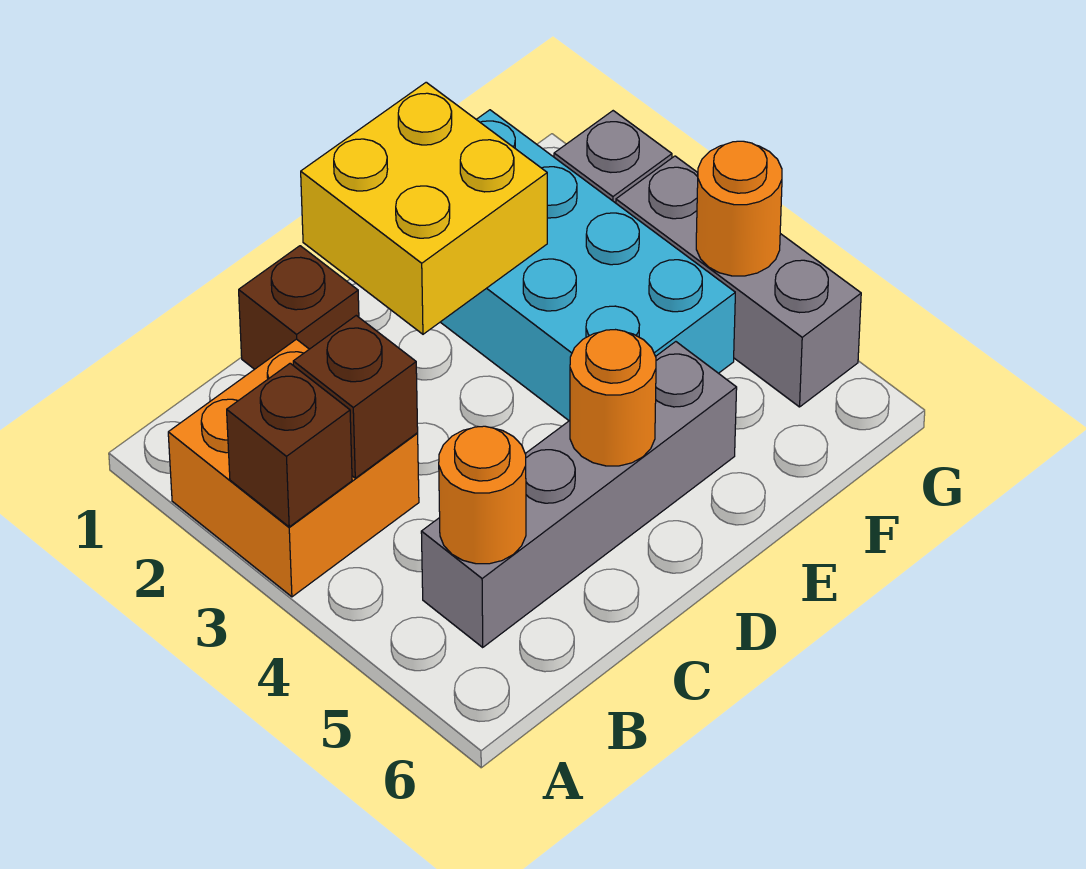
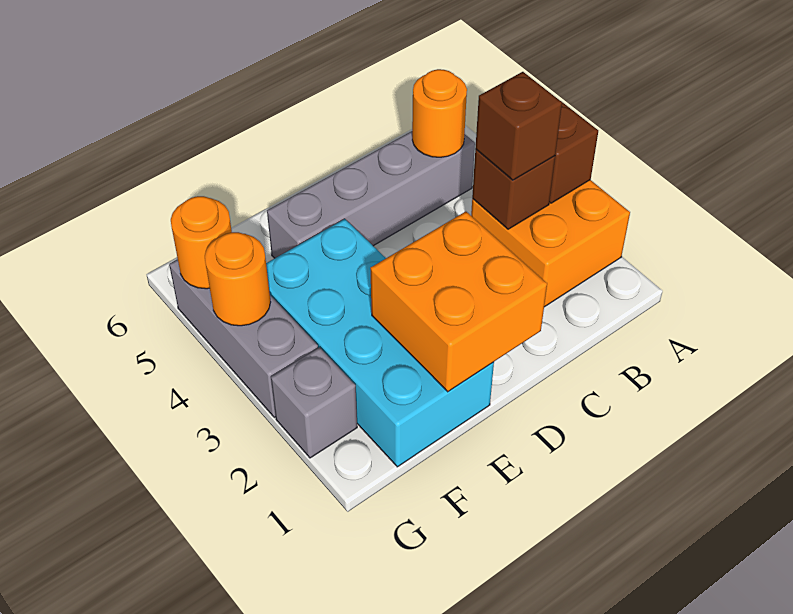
brown 1x1 brick [239,246,359,369] -> brown 1x1 brick moved to [475,72,562,180]
yellow 2x2 brick [301,82,547,334] -> orange 2x2 brick [370,212,547,392]
orange 1x1 round brick [570,330,656,466] -> orange 1x1 round brick moved to [171,196,232,289]

